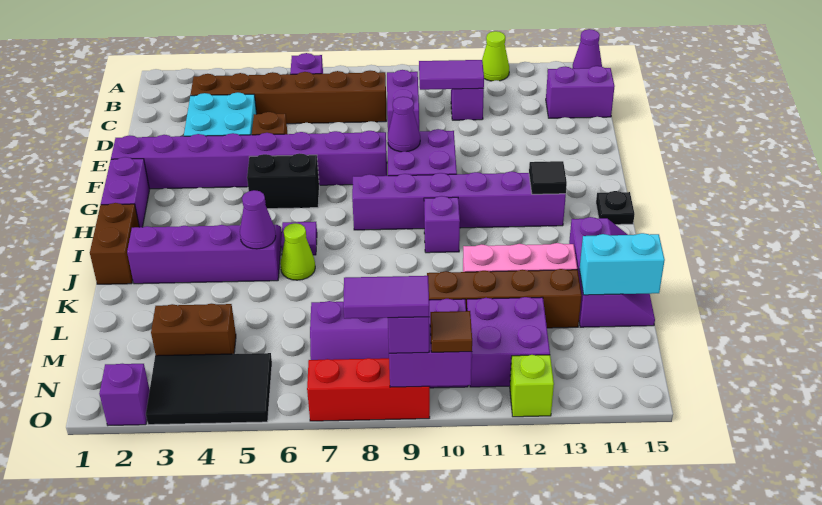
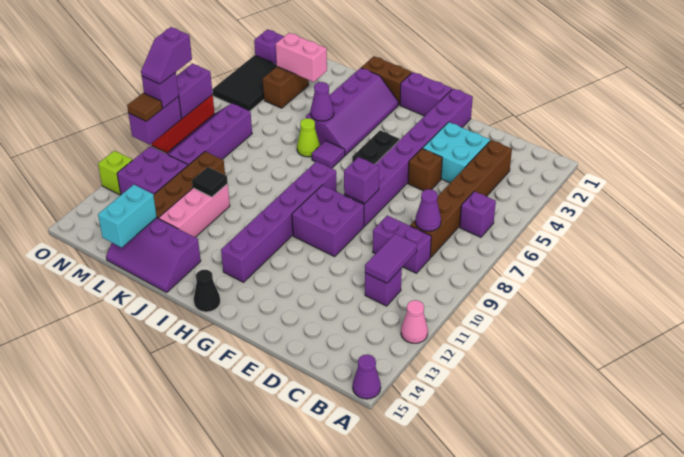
lime 1x1 cone [482,31,509,81] -> pink 1x1 cone [401,300,428,343]
purple 1x2 brick [546,66,615,118] -> purple 1x2 brick moved to [176,64,213,119]
purple 1x1 cone [388,97,420,152] -> purple 1x1 cone moved to [415,189,441,231]
black 1x1 tile [529,161,567,194] -> black 1x1 tile moved to [192,167,228,197]
black 1x1 plate [596,191,635,225] -> black 1x1 cone [194,270,220,312]
purple 1x1 brick [424,196,460,253] -> purple 1x1 brick moved to [344,157,379,204]
none -> pink 1x2 brick [276,33,327,82]
purple 1x2 tile [343,276,429,319] -> purple 1x2 slope [141,27,192,84]

